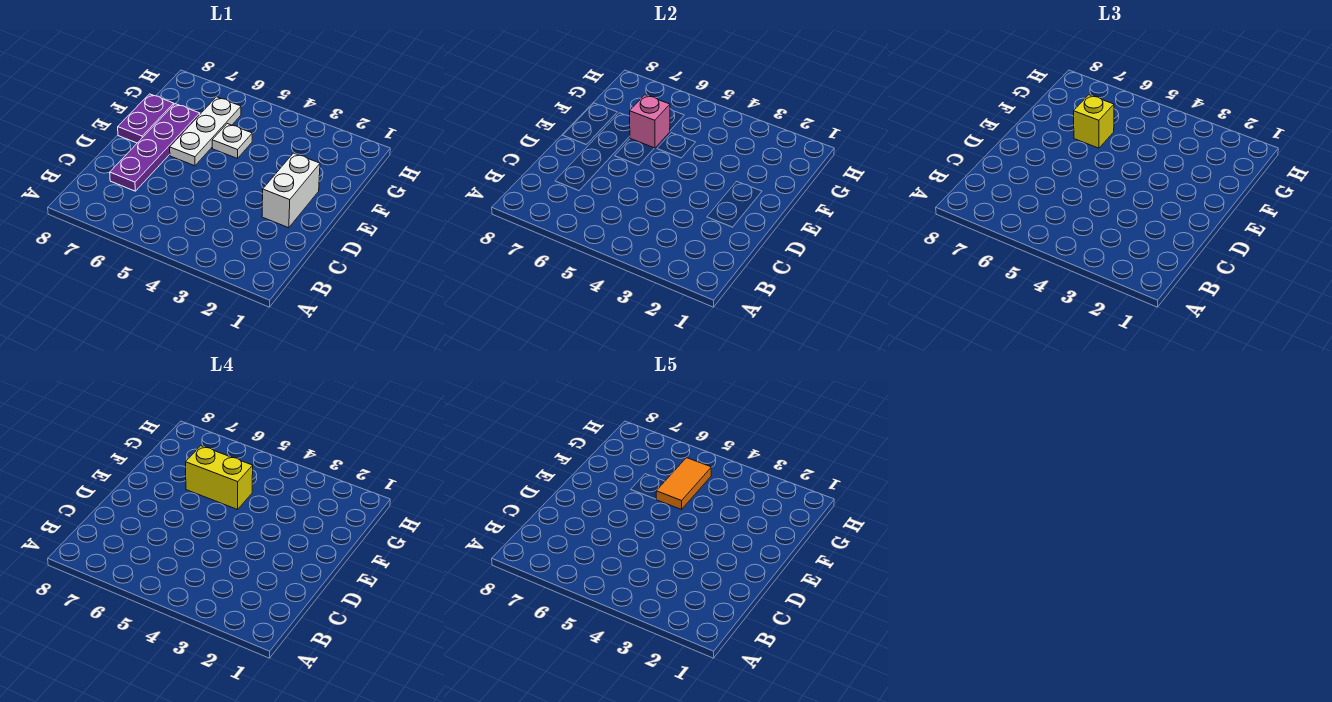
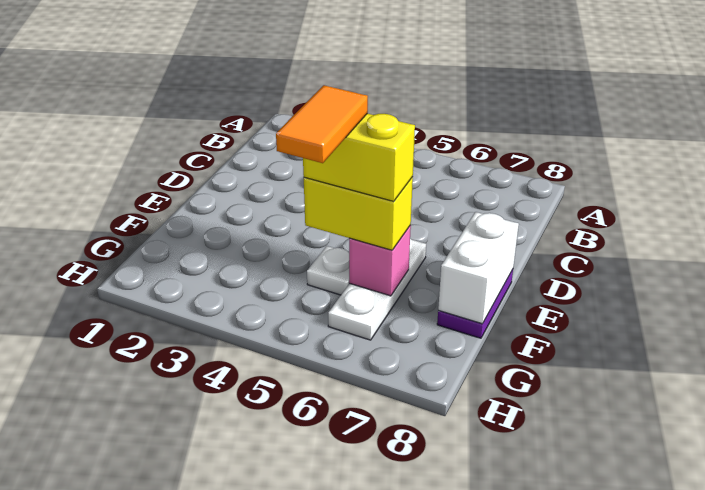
purple 1x4 plate [110,104,200,191] -> none
white 1x2 brick [262,153,320,228] -> white 1x2 brick moved to [438,212,519,324]
yellow 1x1 brick [1074,95,1114,148] -> yellow 1x2 brick [304,177,413,250]

